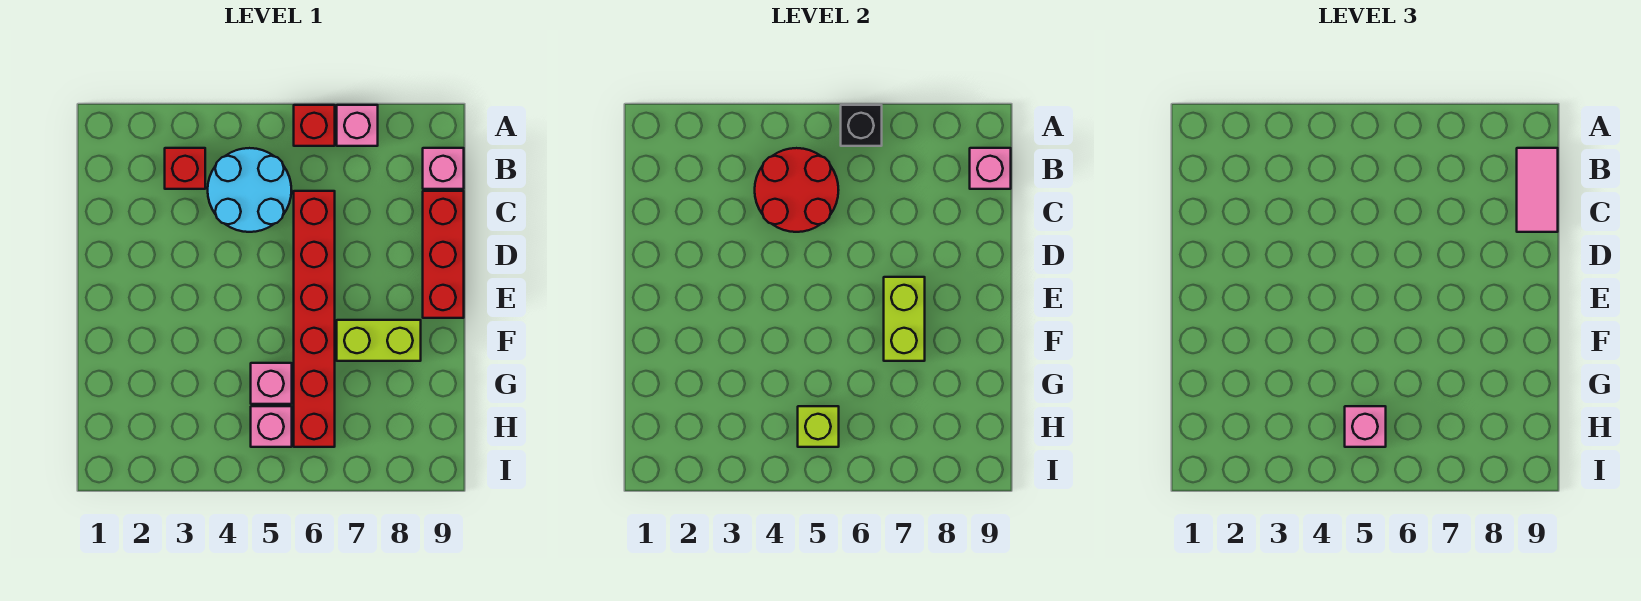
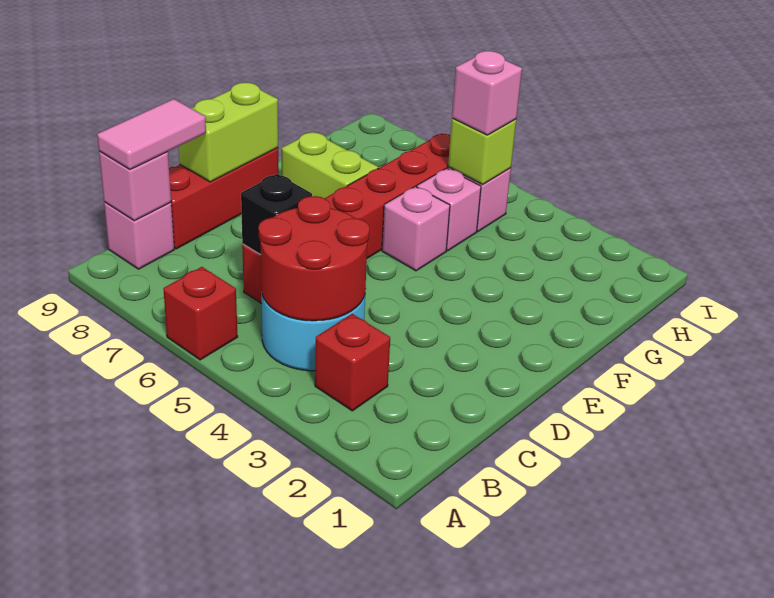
black 1x1 brick [841,105,882,146] -> black 1x1 brick moved to [241,174,312,255]
pink 1x1 brick [337,105,378,146] -> pink 1x1 brick moved to [382,187,450,271]
lime 1x2 brick [884,277,925,361] -> lime 1x2 brick moved to [179,83,278,182]

